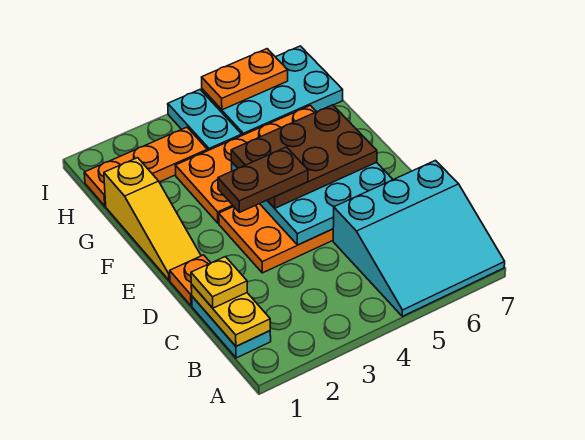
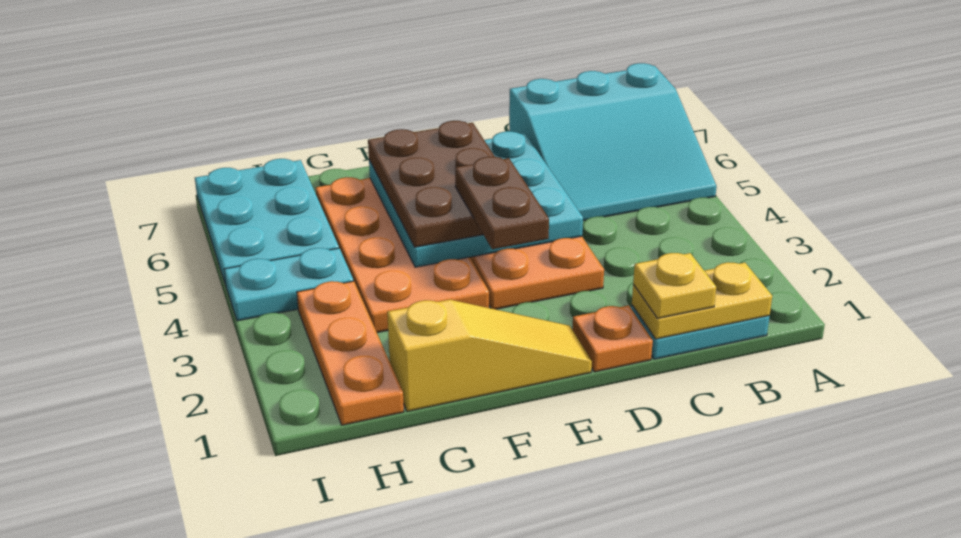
cyan 3x3 slope [333,161,505,316] -> cyan 3x3 slope turned to [509,63,717,221]
orange 1x2 plate [202,49,288,110] -> none

